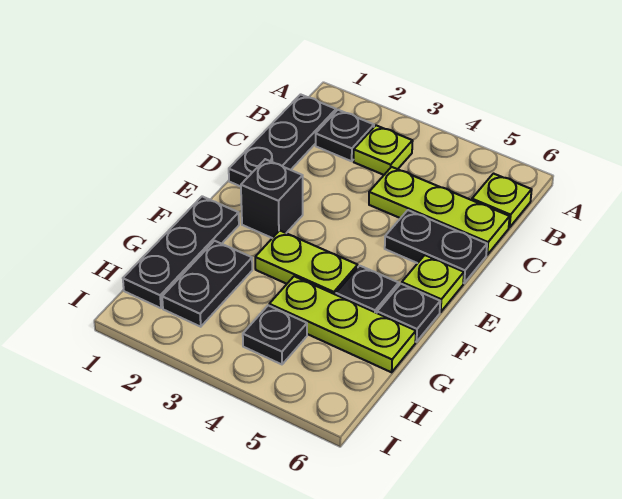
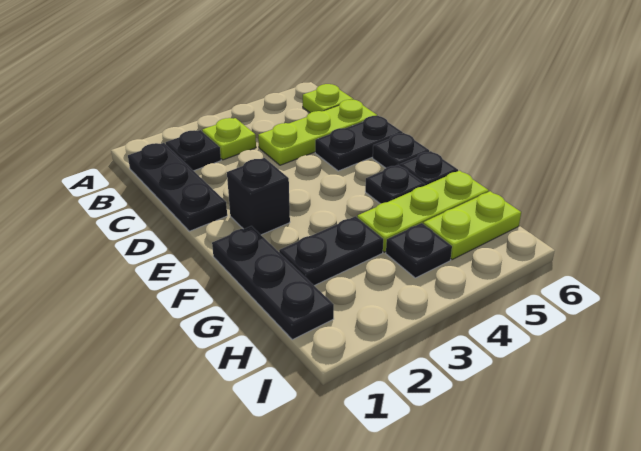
lime 1x1 plate [402,255,464,312] -> black 1x1 plate [373,133,429,168]
lime 1x2 plate [255,230,358,295] -> lime 1x2 plate moved to [423,191,521,260]
black 1x2 plate [162,241,252,327] -> black 1x2 plate turned to [279,216,383,286]

